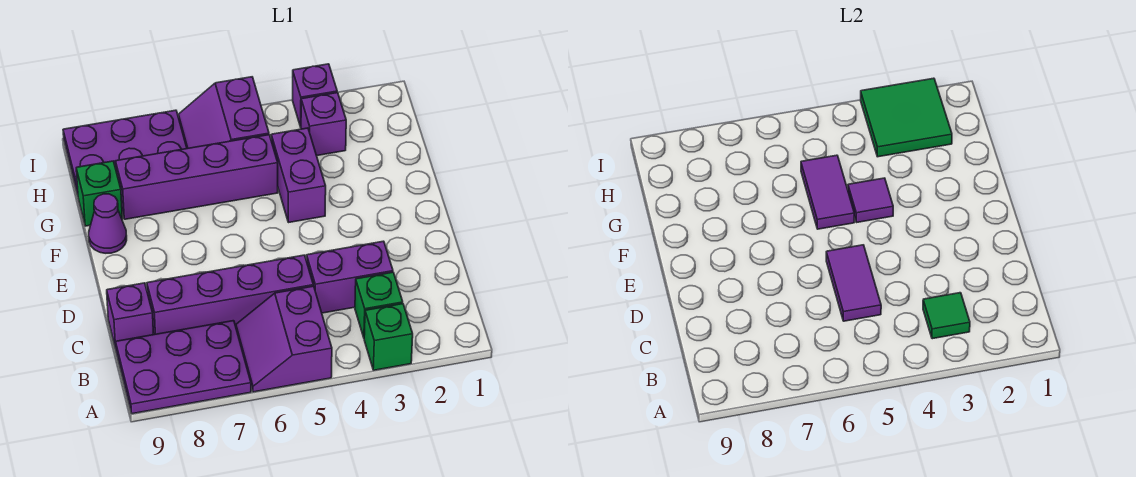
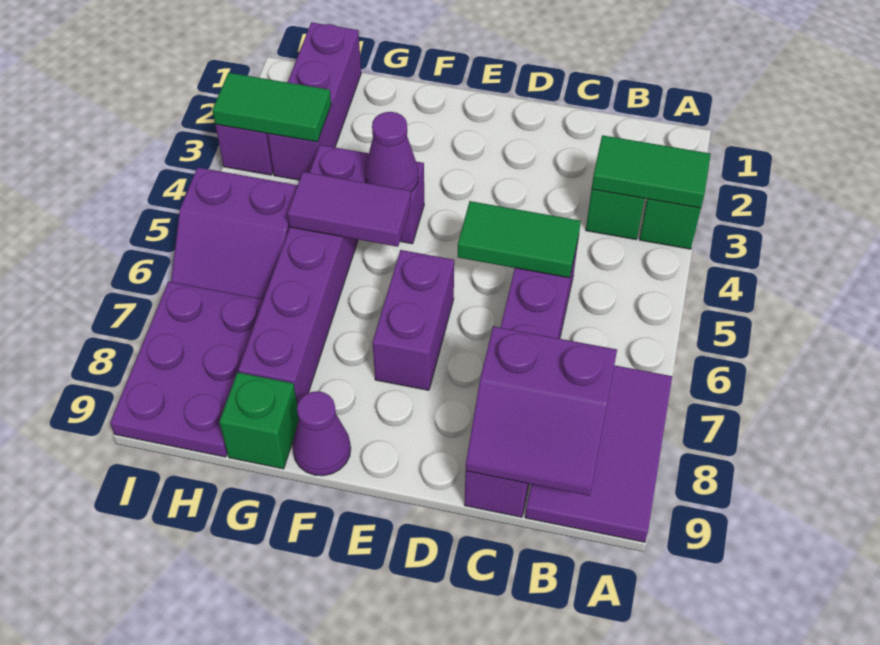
purple 2x2 slope [236,286,332,392] -> purple 2x2 slope moved to [466,326,617,496]
purple 2x3 plate [116,321,251,414] -> purple 2x3 tile [525,365,672,542]
green 1x1 tile [923,293,970,339] -> green 1x2 tile [592,135,711,208]
purple 1x2 brick [307,241,393,313] -> purple 1x2 brick moved to [372,250,454,390]
purple 1x2 tile [826,245,881,321] -> green 1x2 tile [458,201,581,278]
purple 1x1 tile [848,178,893,222] -> purple 1x1 cone [365,112,418,191]
green 2x2 tile [861,78,952,157] -> green 1x2 tile [212,73,331,142]
purple 1x1 brick [301,92,346,156] -> purple 1x3 brick [268,22,361,180]

